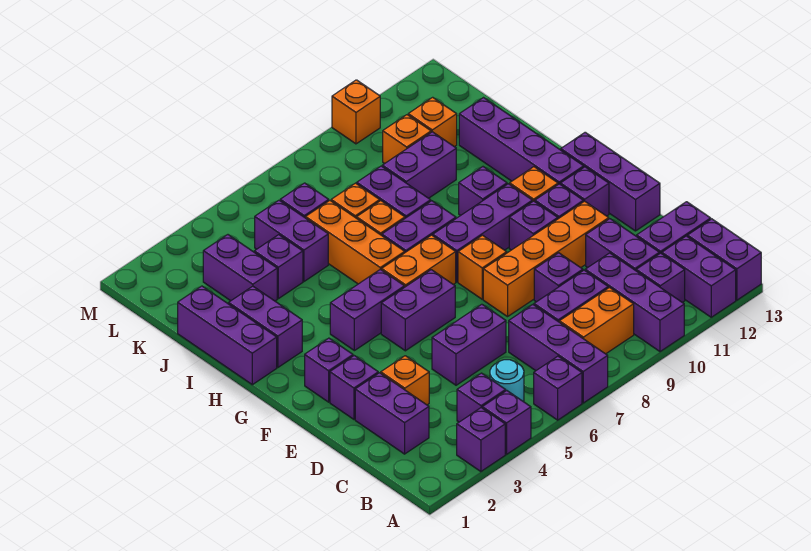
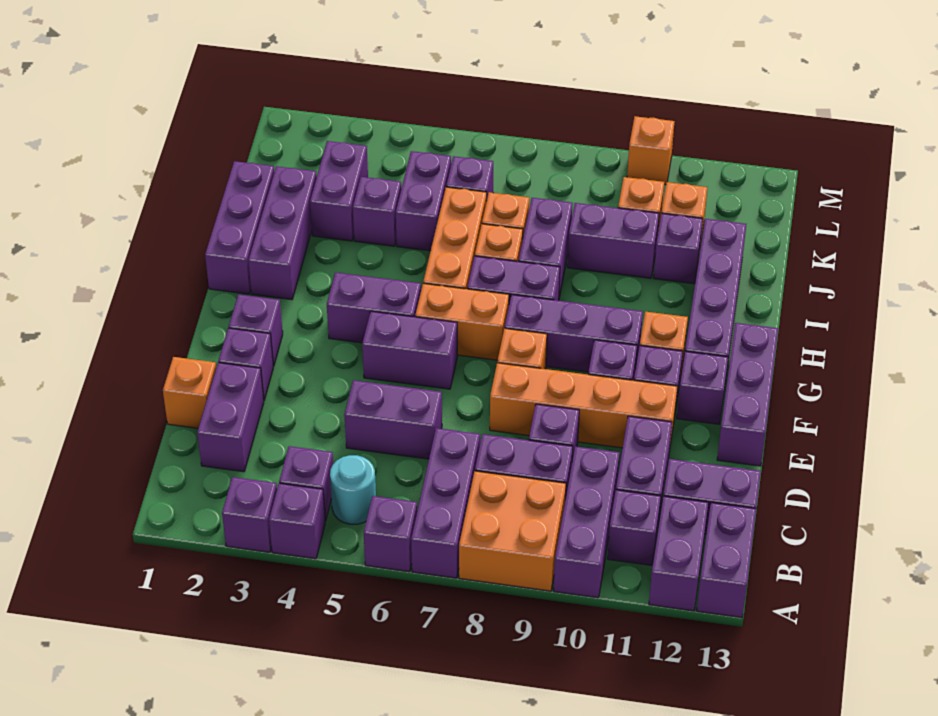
orange 1x2 brick [559,288,634,354] -> orange 2x2 brick [459,471,566,591]
orange 1x1 brick [381,356,429,405] -> orange 1x1 brick moved to [163,357,216,428]
purple 1x2 brick [229,286,302,367] -> purple 1x3 brick [248,166,317,300]
purple 1x1 brick [459,167,507,215] -> purple 1x1 brick moved to [654,213,703,284]

